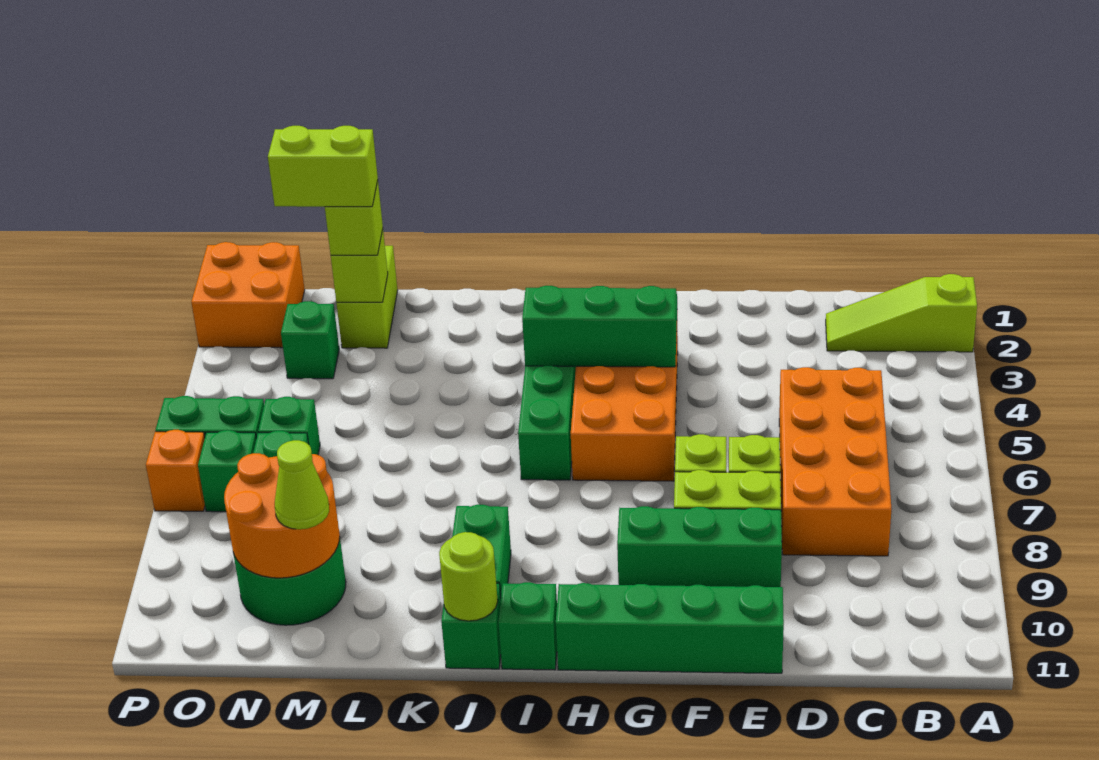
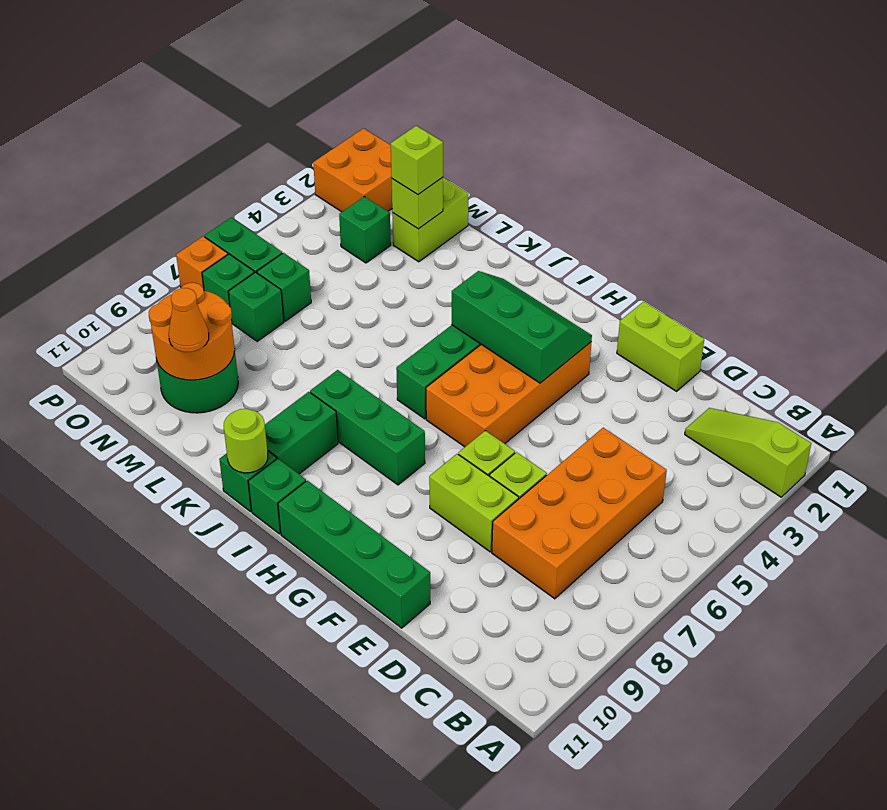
green 1x3 brick [617,506,782,587] -> green 1x3 brick moved to [310,370,425,485]
lime 1x2 brick [268,126,378,207] -> lime 1x2 brick moved to [617,302,704,391]
lime 1x1 cone [275,440,329,529] -> orange 1x1 cone [169,288,209,352]

